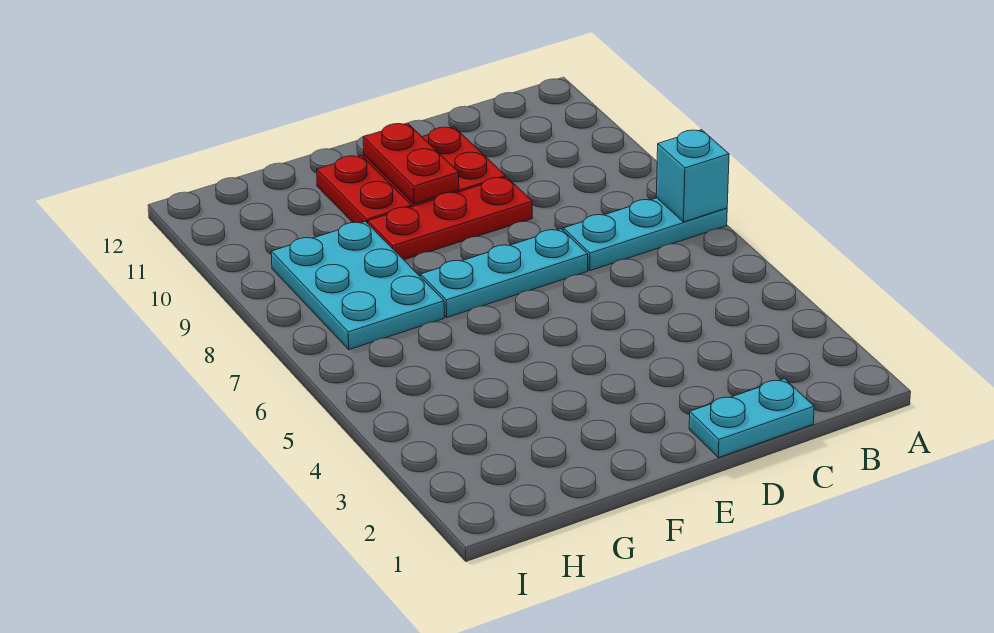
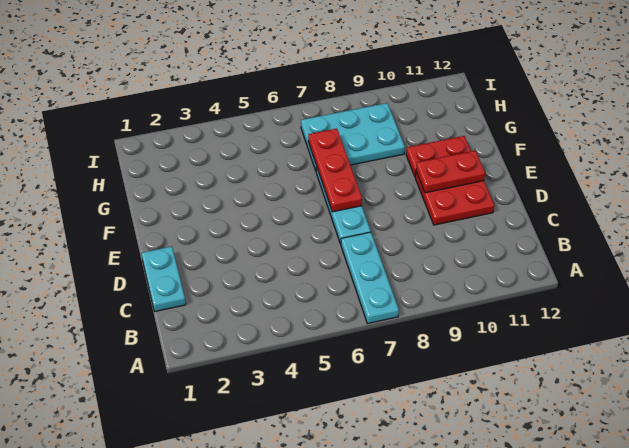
cyan 1x1 brick [656,130,729,222] -> none
red 1x3 plate [368,177,532,260] -> red 1x3 plate moved to [308,129,362,212]

